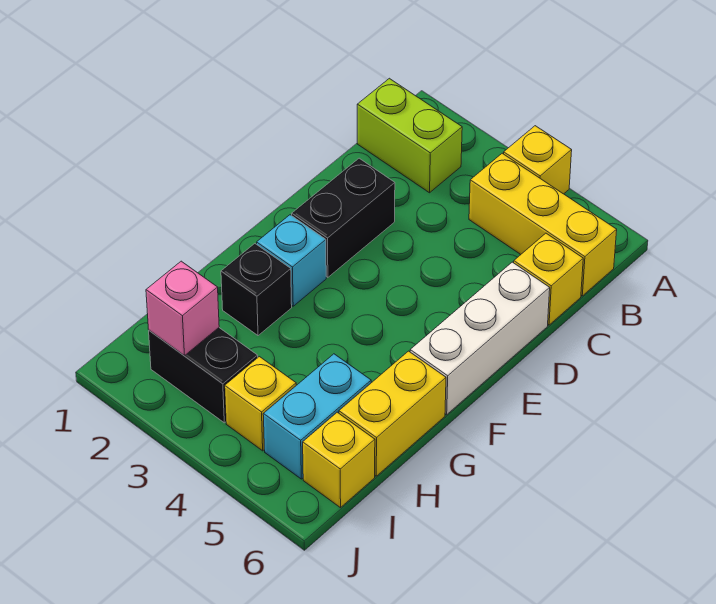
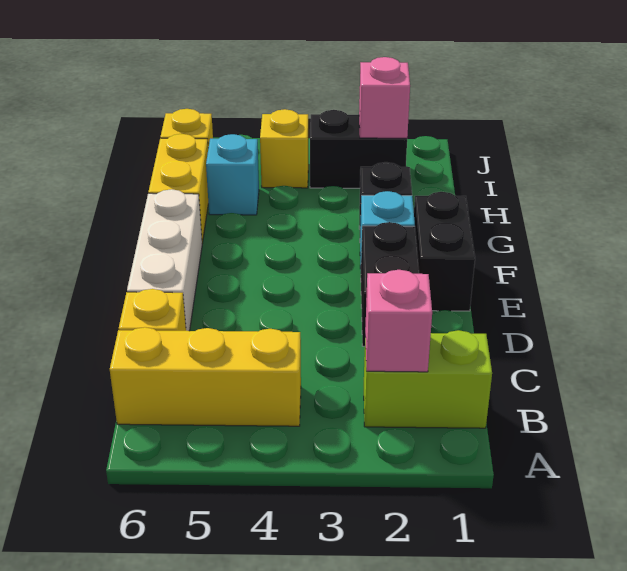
yellow 1x1 brick [504,126,572,194] -> none
none -> pink 1x1 brick [365,270,432,372]
none -> black 1x2 brick [414,192,475,311]
cyan 1x2 brick [263,354,371,479] -> cyan 1x1 brick [206,134,259,215]

